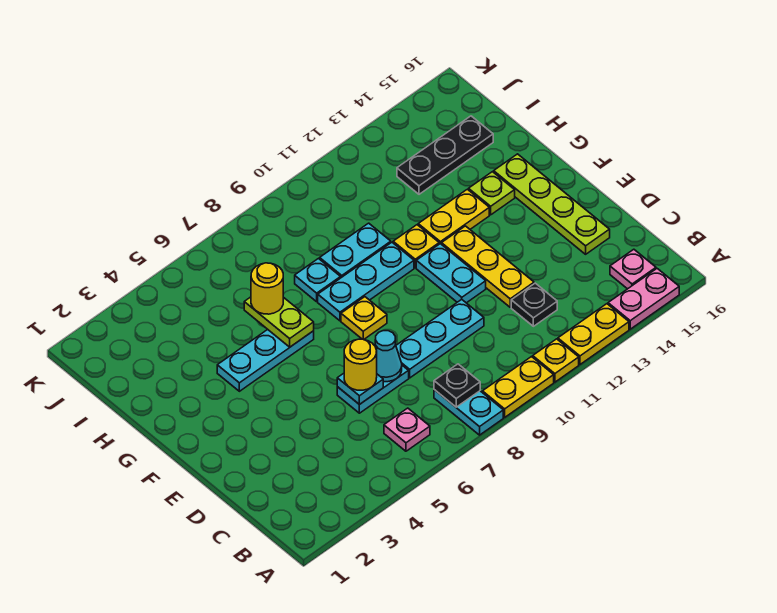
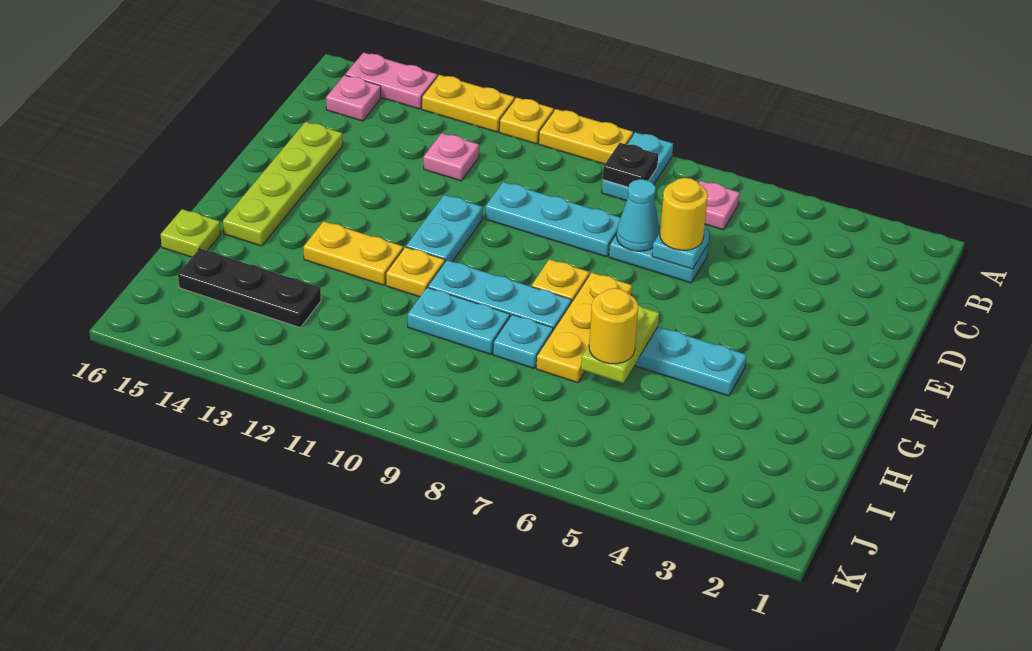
black 1x1 plate [511,283,557,326] -> pink 1x1 plate [424,133,479,181]
yellow 1x3 plate [442,226,534,307] -> yellow 1x3 plate moved to [536,273,632,383]
lime 1x1 plate [469,172,515,215] -> lime 1x1 plate moved to [161,209,221,257]

